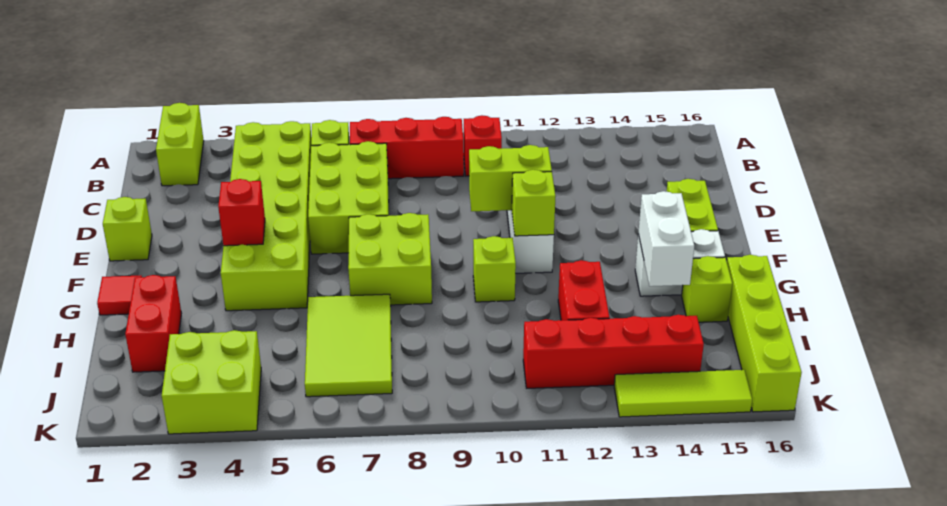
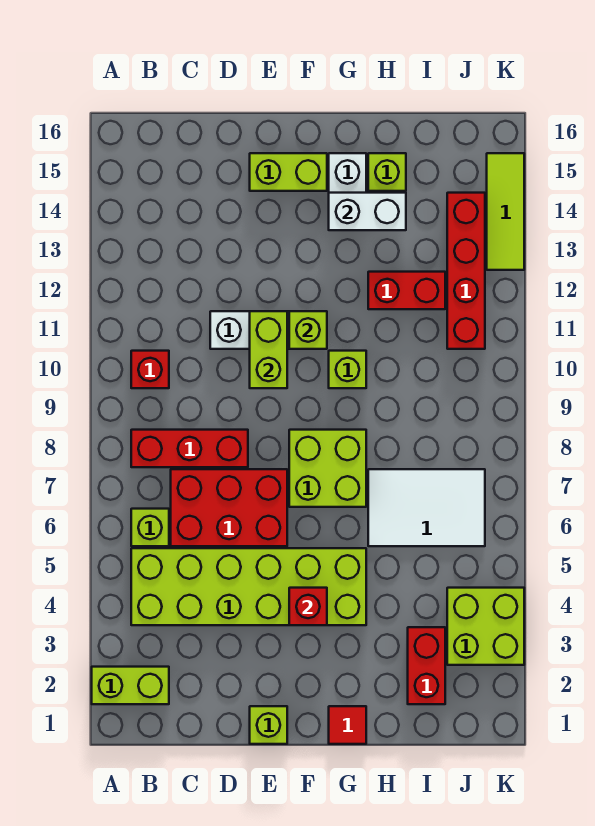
red 1x3 brick [350,117,464,179] -> red 1x3 brick turned to [131,430,248,467]
lime 2x3 brick [308,141,389,254] -> red 2x3 brick [171,469,287,546]
red 1x2 brick [125,275,181,372] -> red 1x2 brick turned to [408,627,445,704]
lime 2x3 tile [305,294,392,397] -> white 2x3 tile [368,469,485,546]
lime 1x4 brick [727,255,802,412] -> none

